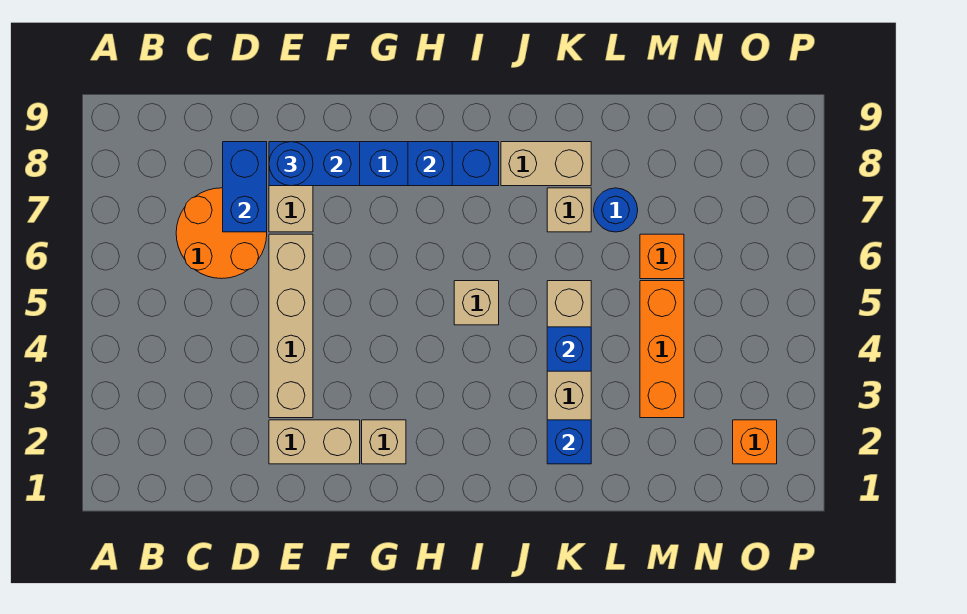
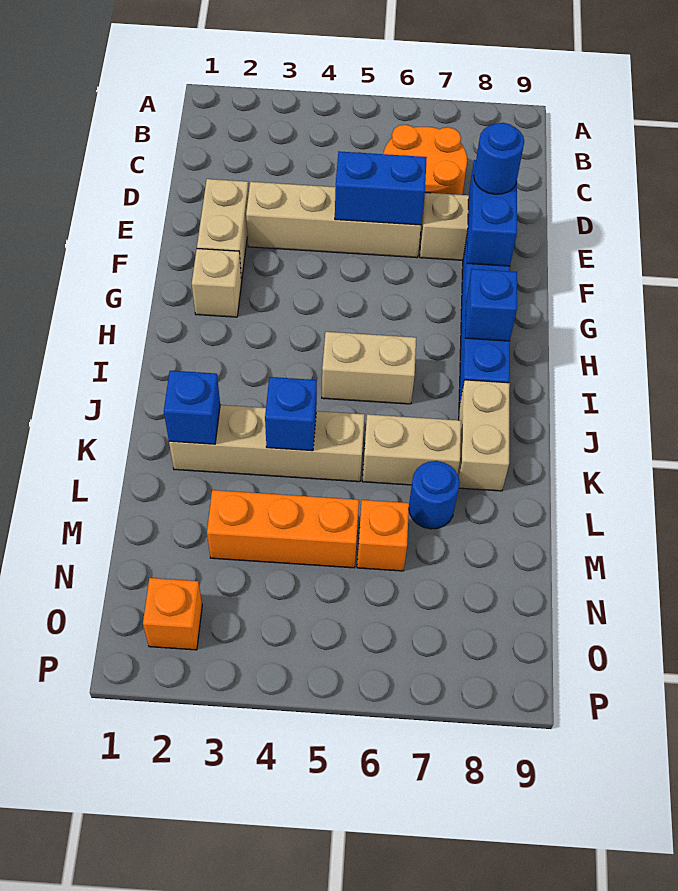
blue 1x2 brick [223,142,267,232] -> blue 1x2 brick moved to [335,152,427,225]
tan 1x1 brick [454,281,499,325] -> tan 1x2 brick [322,332,416,404]
tan 1x1 brick [547,188,591,232] -> tan 1x2 brick [362,414,461,485]

